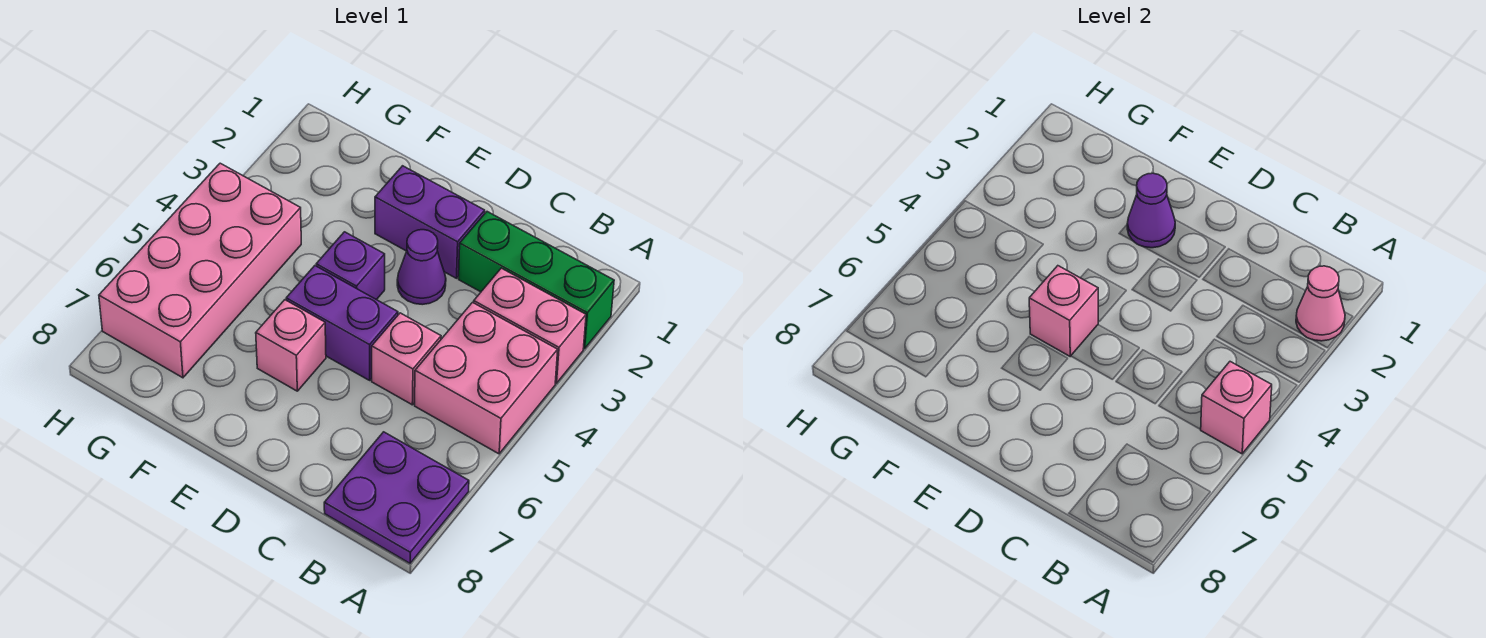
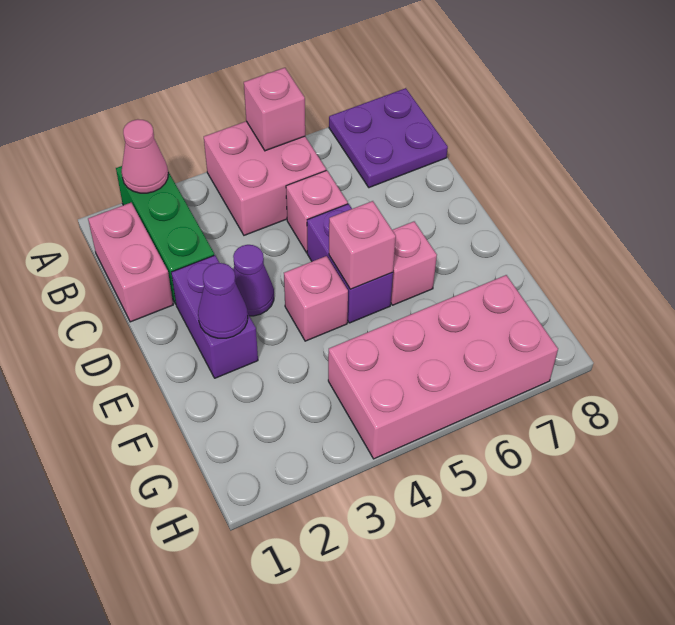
pink 1x2 brick [474,268,586,383] -> pink 1x2 brick moved to [88,203,173,322]
purple 1x1 brick [316,232,385,300] -> pink 1x1 brick [284,256,348,341]

